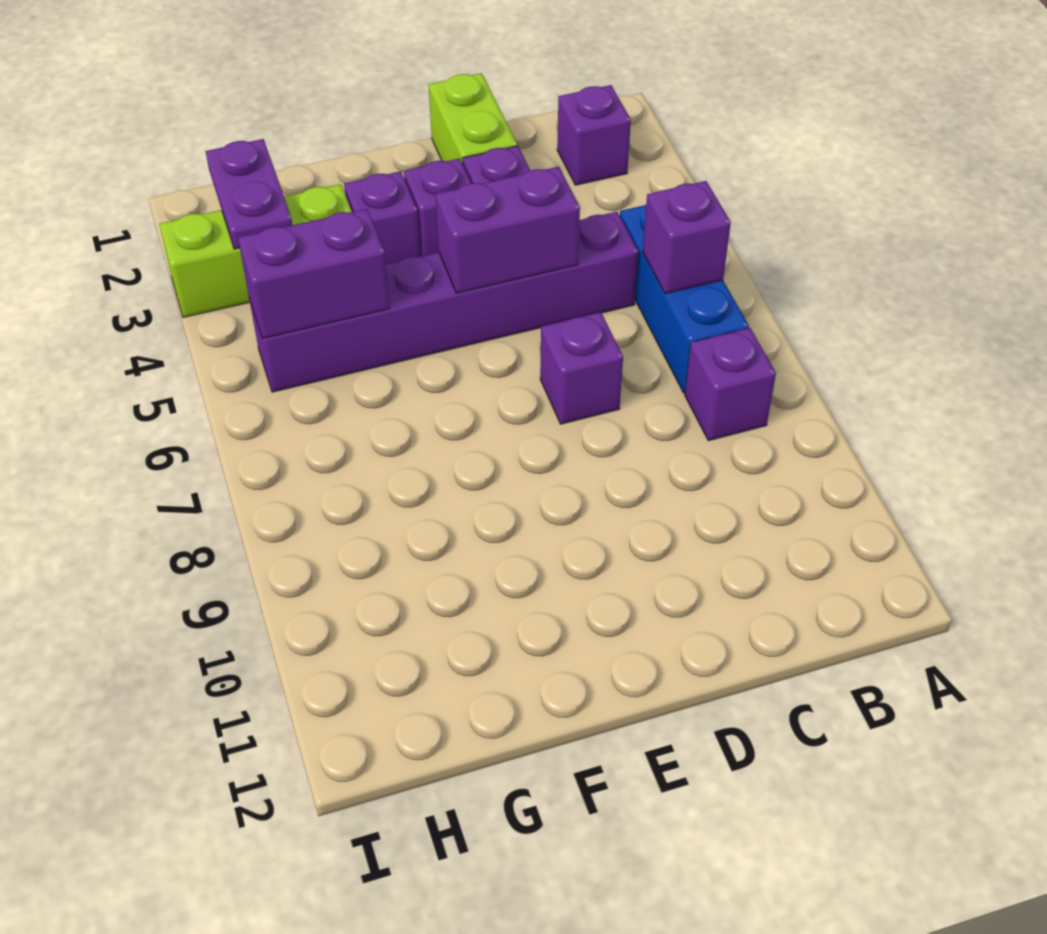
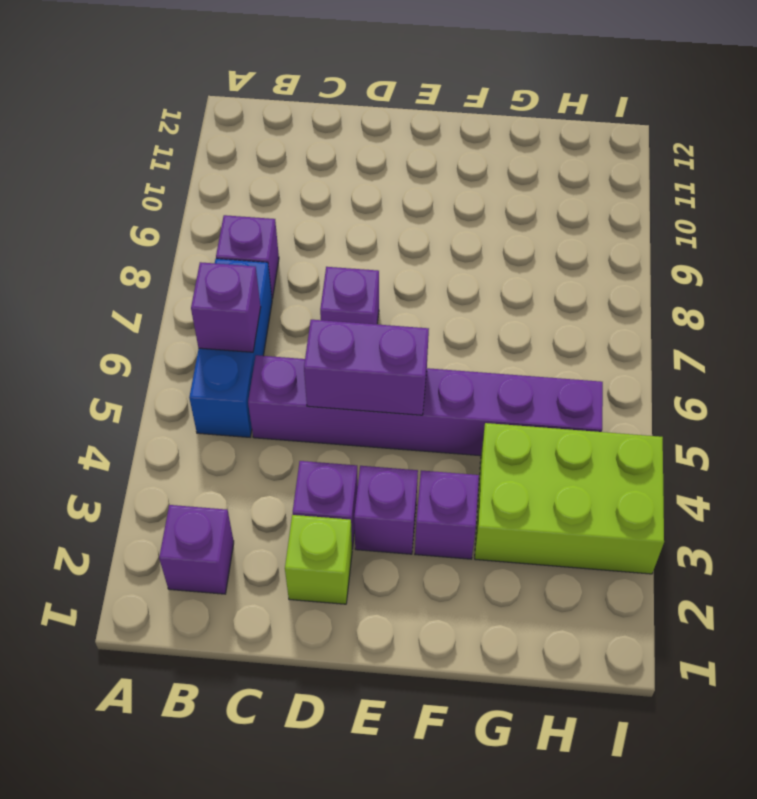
lime 1x2 brick [429,73,517,164] -> lime 1x1 brick [285,515,352,604]
lime 1x3 brick [159,184,352,317] -> lime 2x3 brick [475,423,664,574]
purple 1x2 brick [238,209,390,339] -> none
purple 1x2 plate [206,139,292,249] -> none

